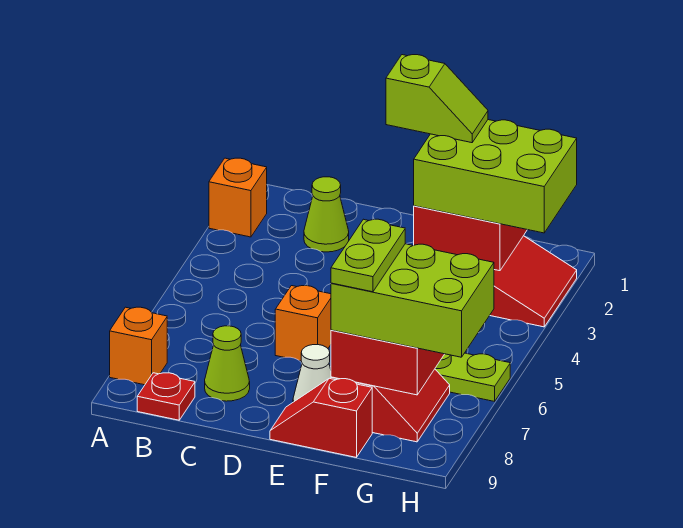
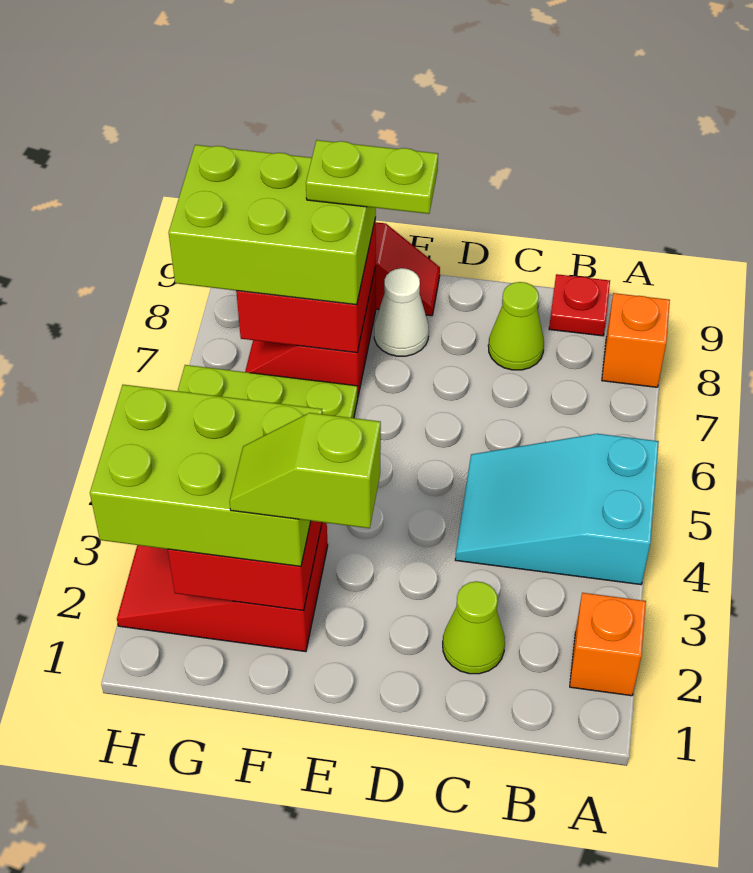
none -> cyan 2x3 slope [455,434,659,585]
orange 1x1 brick [275,286,331,361] -> none
lime 1x2 plate [331,219,405,292] -> lime 1x2 plate turned to [306,140,438,214]

